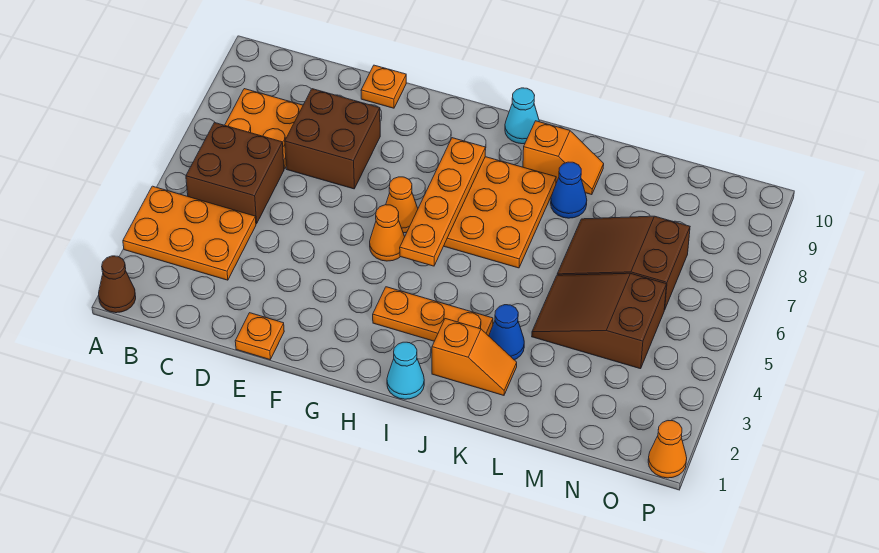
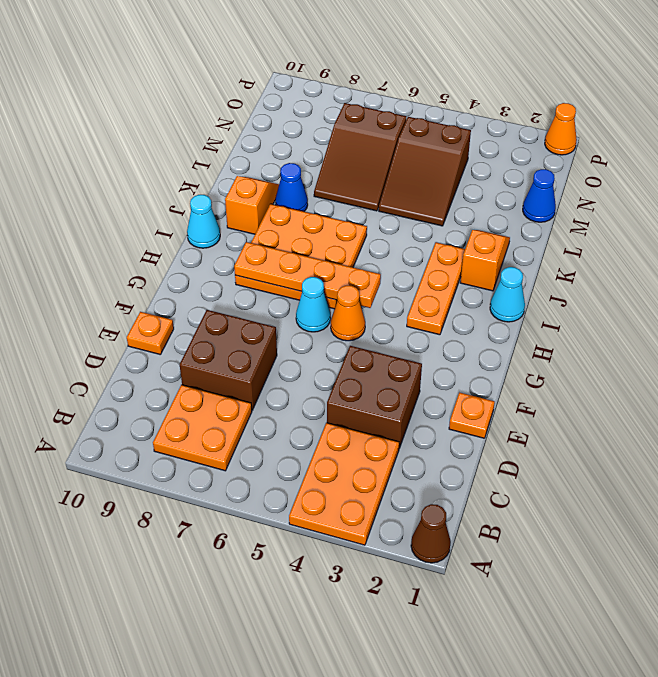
brown 2x2 brick [186,123,284,224] -> brown 2x2 brick moved to [327,346,422,448]
orange 1x1 cone [386,177,418,233] -> cyan 1x1 cone [296,277,331,332]
blue 1x1 cone [489,305,524,360] -> blue 1x1 cone moved to [523,169,556,222]

